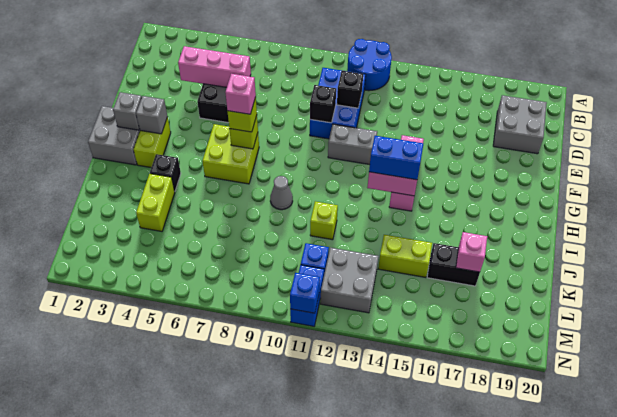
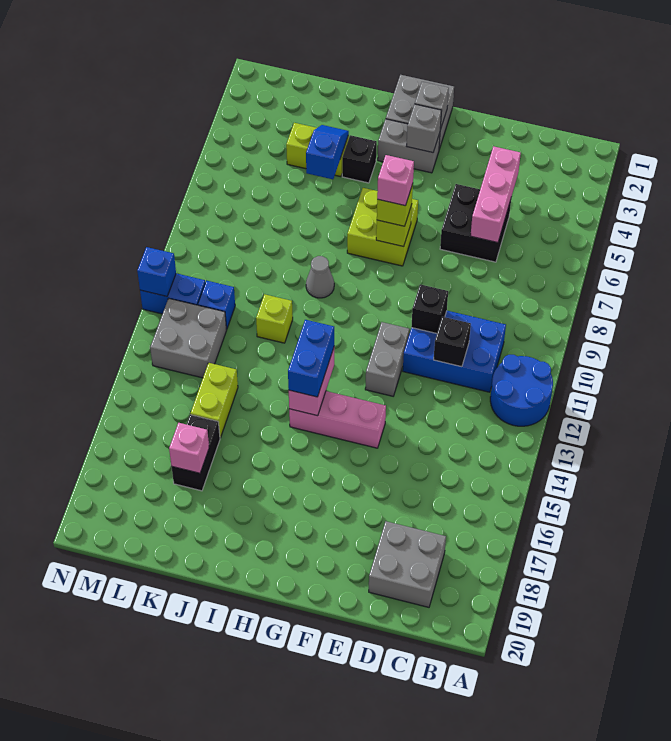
lime 1x2 brick [133,117,171,167] -> grey 1x2 brick [378,119,440,173]
none -> blue 1x2 slope [306,125,349,179]

